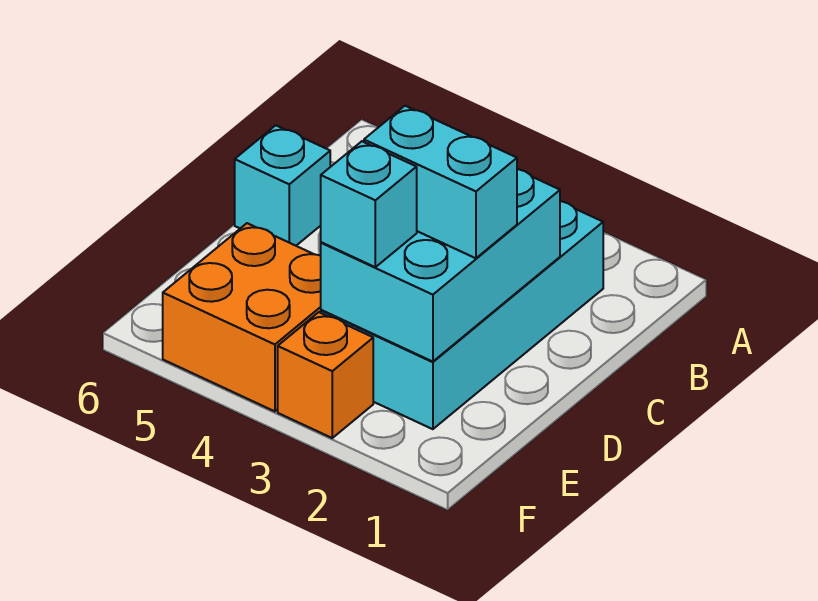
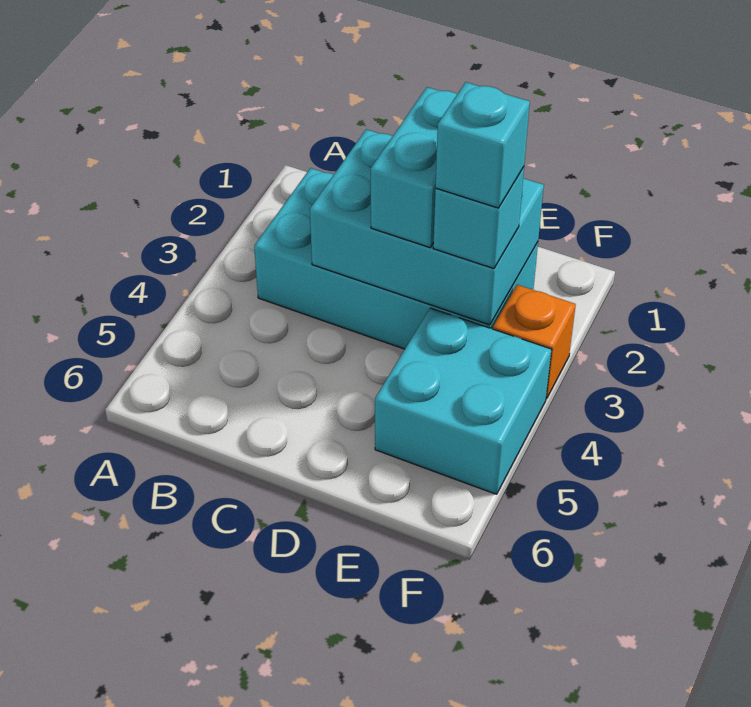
cyan 1x1 brick [235,125,330,246] -> cyan 1x1 brick moved to [436,82,530,208]
orange 2x2 brick [163,223,321,411] -> cyan 2x2 brick [375,308,552,494]

